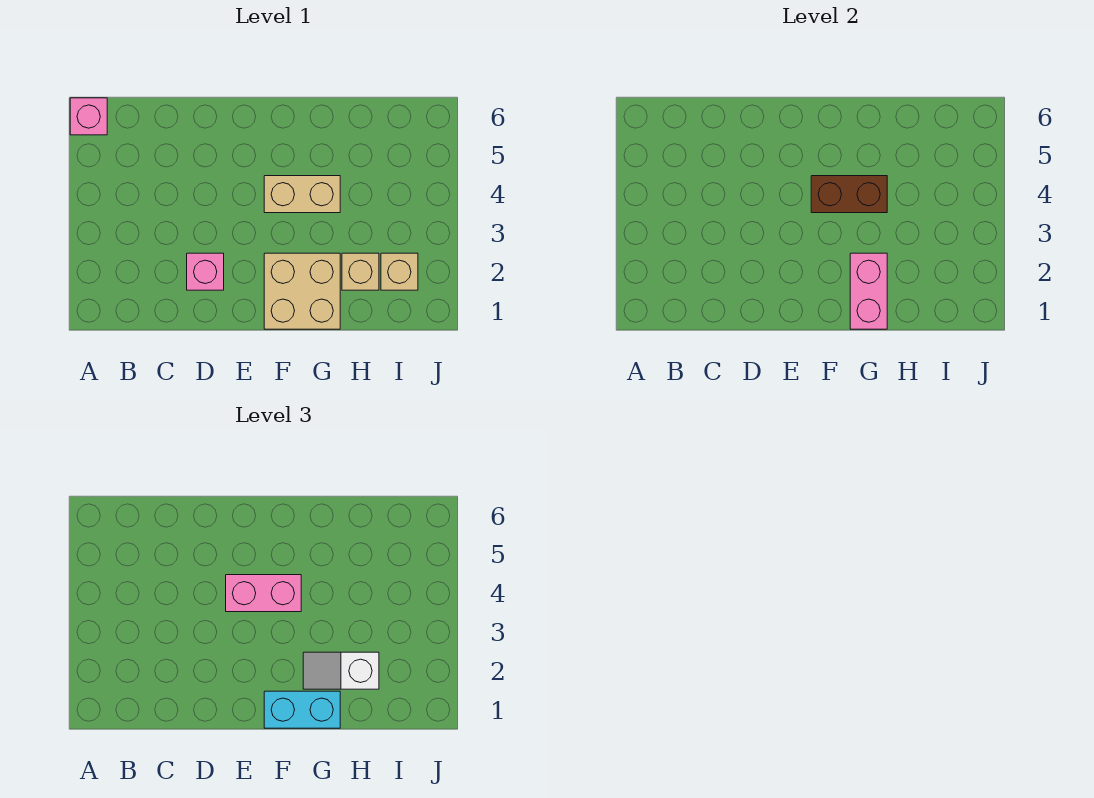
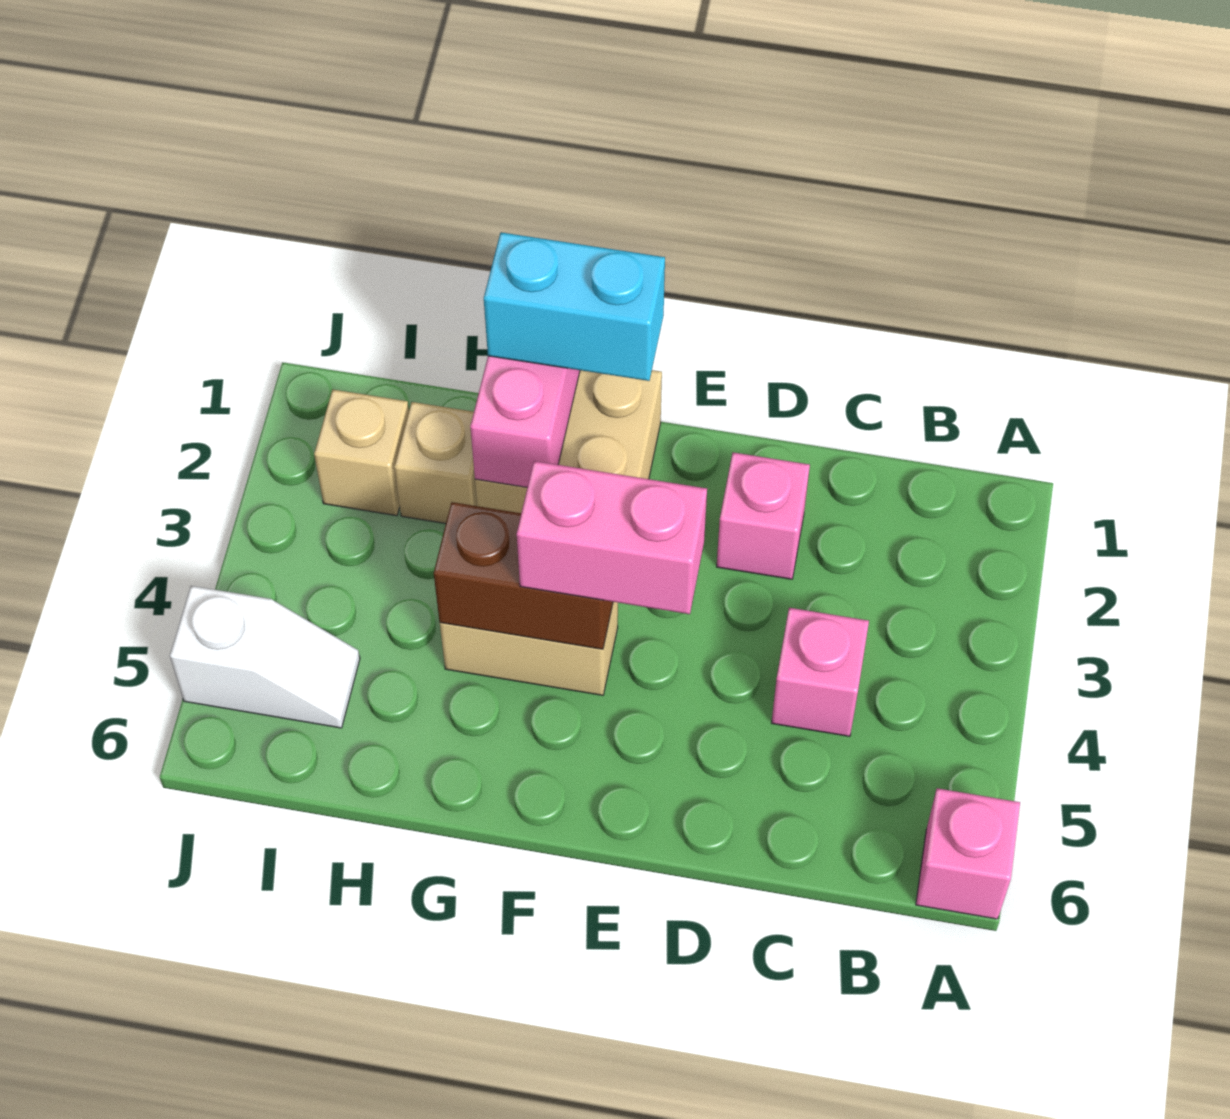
none -> pink 1x1 brick [771,608,869,736]
white 1x2 slope [303,652,379,689] -> white 1x2 slope moved to [170,586,360,728]

